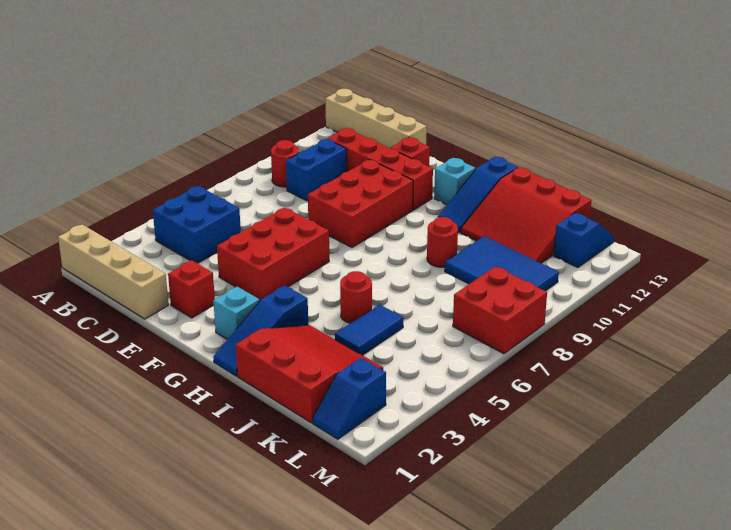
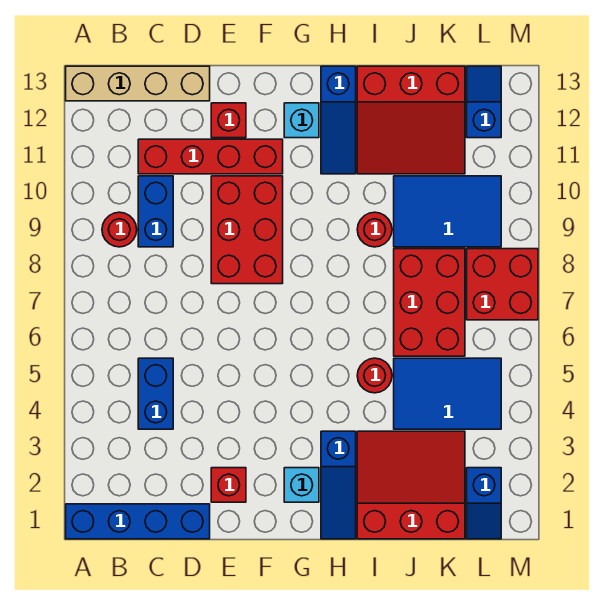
tan 1x4 brick [58,224,169,319] -> blue 1x4 brick [66,504,210,539]
blue 2x2 brick [153,186,241,263] -> blue 1x2 brick [138,358,173,429]
red 2x3 brick [217,208,329,301] -> red 2x3 brick moved to [394,249,465,356]
blue 1x2 tile [335,305,403,355] -> blue 2x3 tile [394,358,501,429]

